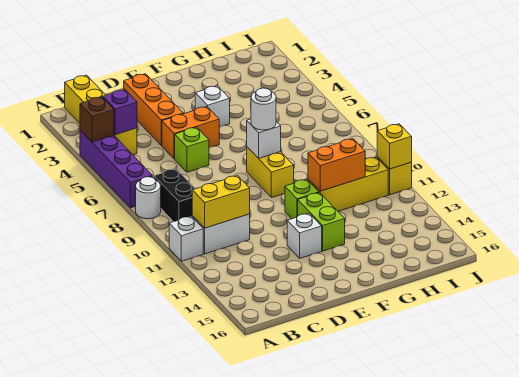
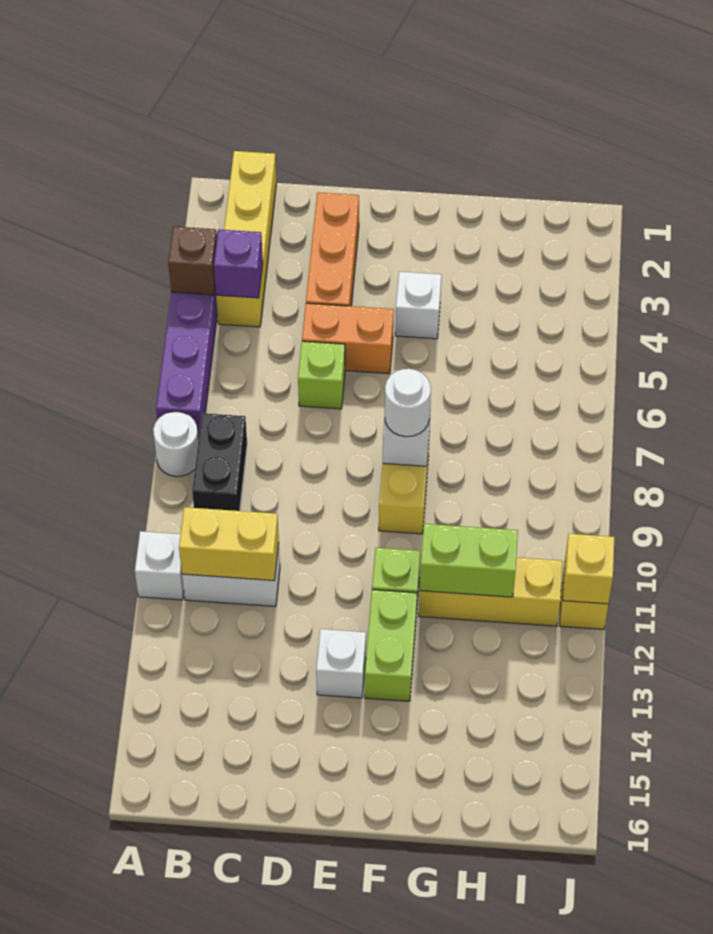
orange 1x2 brick [308,139,365,191] -> lime 1x2 brick [420,524,518,597]

